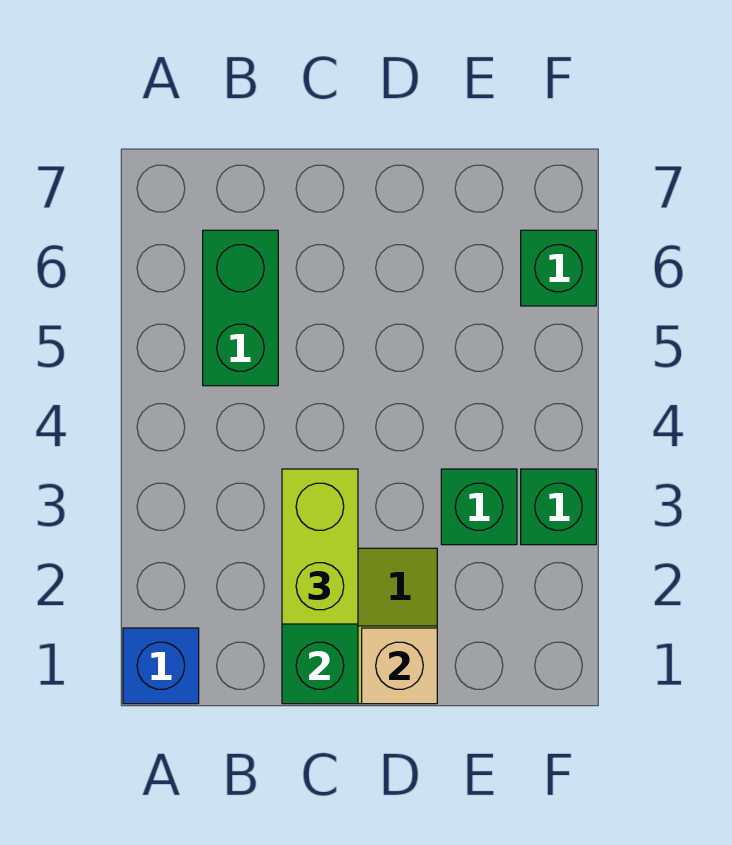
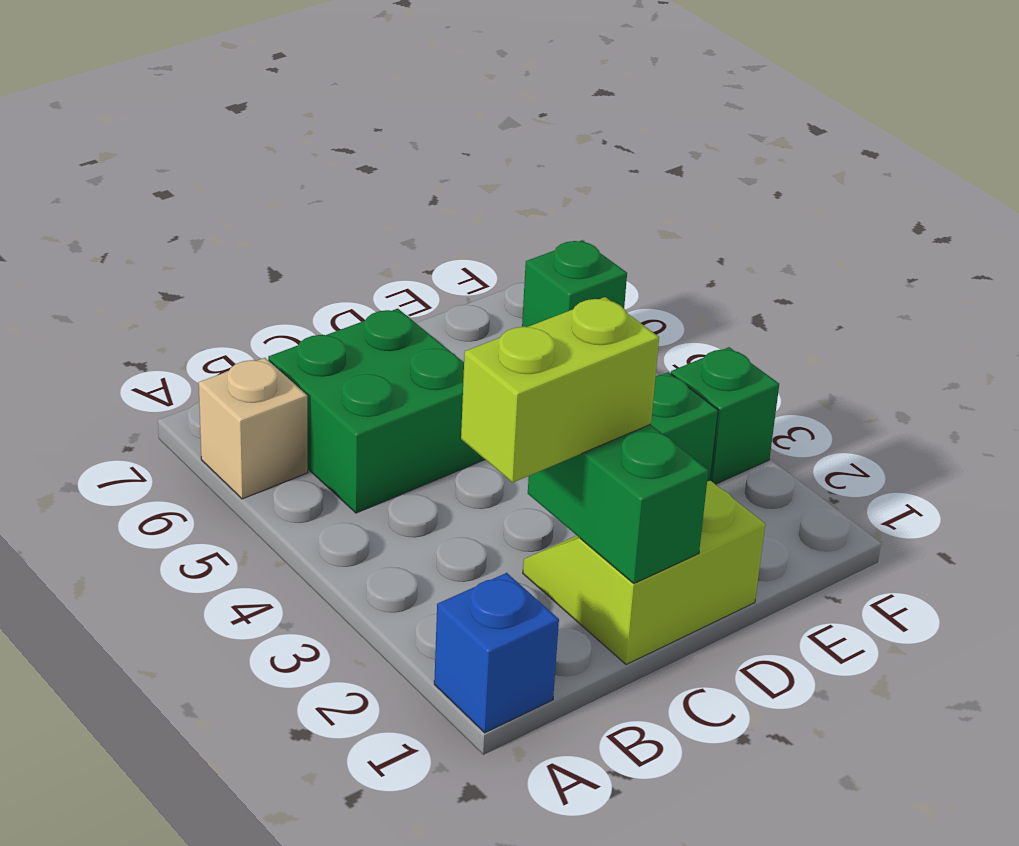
green 1x2 brick [203,230,278,386] -> green 2x2 brick [268,309,485,513]
lime 1x2 brick [282,469,358,624] -> lime 1x2 brick turned to [461,297,659,483]
tan 1x1 brick [362,628,437,704] -> tan 1x1 brick moved to [199,358,308,499]

